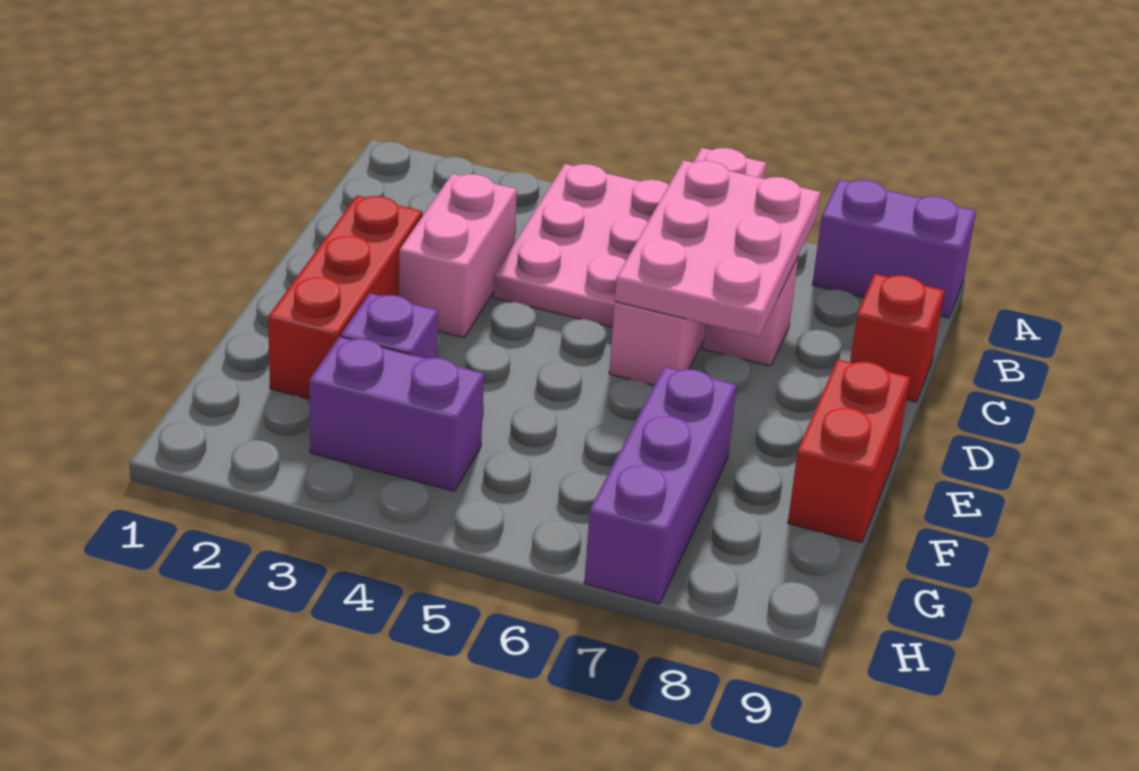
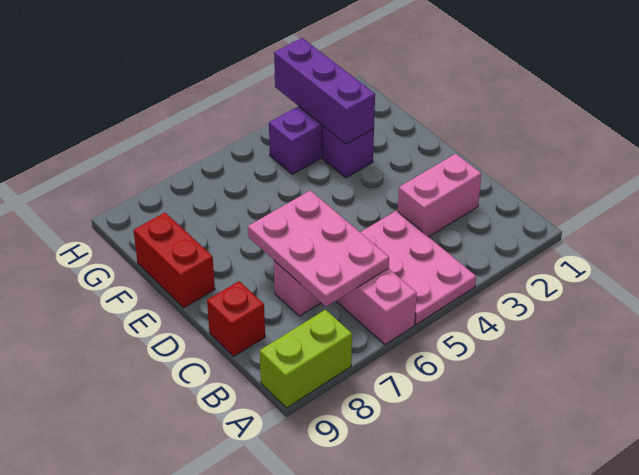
purple 1x2 brick [812,179,976,318] -> lime 1x2 brick [260,310,352,408]
pink 1x2 brick [399,174,517,338] -> pink 1x2 brick turned to [398,154,481,237]
red 1x3 brick [268,195,422,399] -> none
purple 1x3 brick [584,367,736,604] -> purple 1x3 brick moved to [274,38,375,144]

